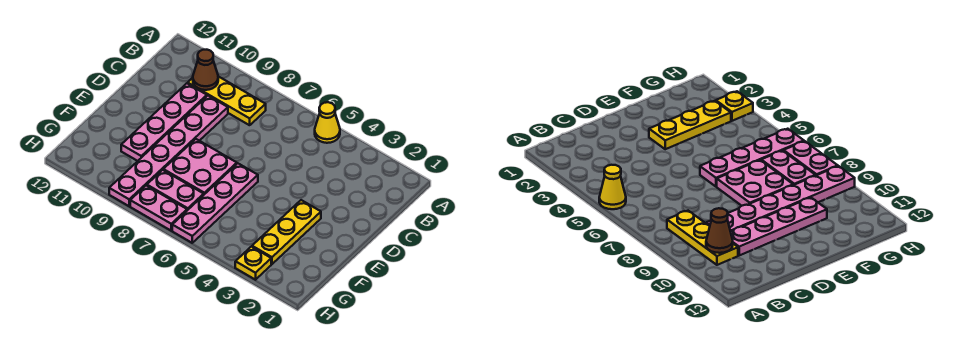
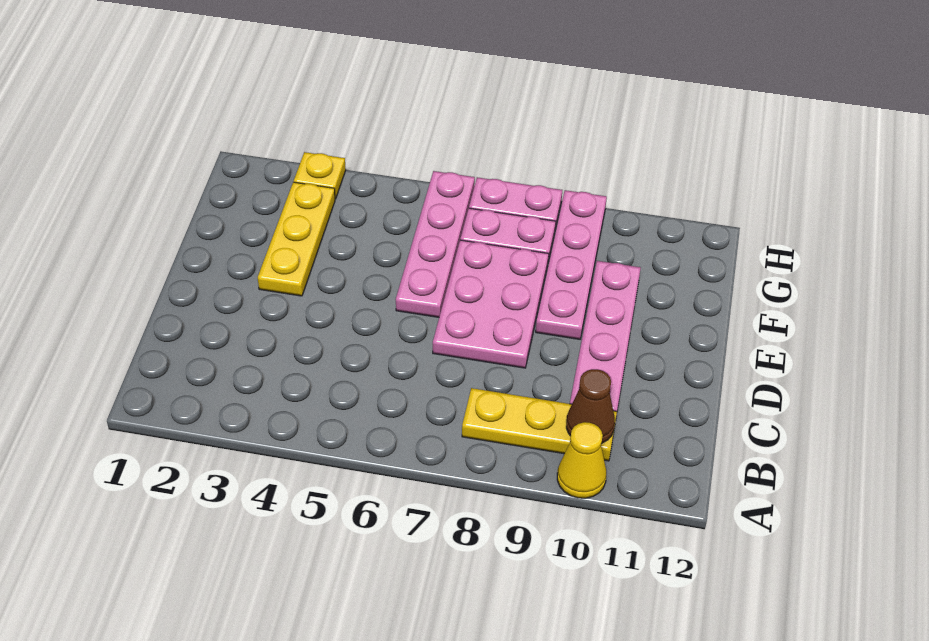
yellow 1x1 cone [315,102,340,143] -> yellow 1x1 cone moved to [557,422,606,498]
pink 1x6 plate [109,96,228,206] -> pink 1x4 plate [536,190,607,339]
pink 2x2 plate [163,139,237,194] -> pink 2x3 plate [433,240,549,368]

